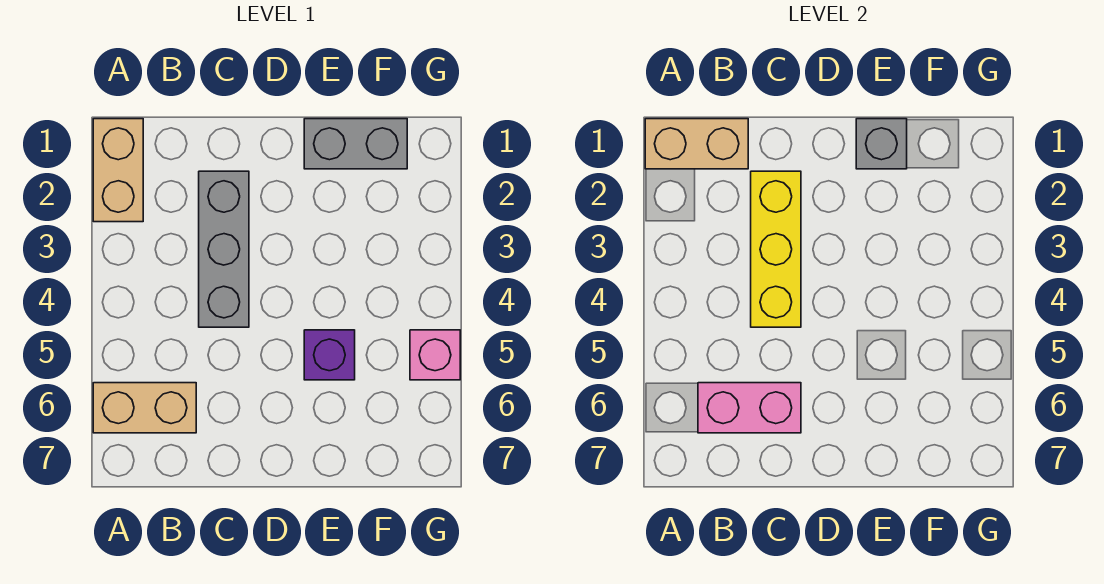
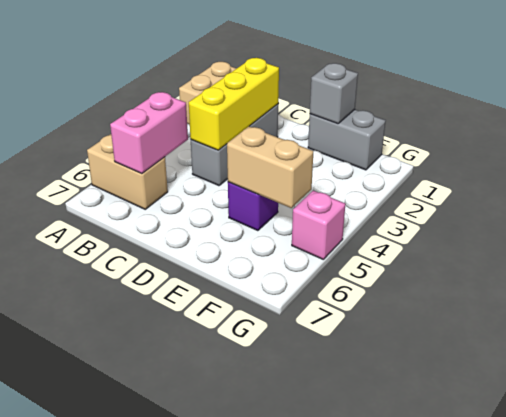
tan 1x2 brick [645,119,748,169] -> tan 1x2 brick moved to [227,126,313,208]
pink 1x2 brick [698,383,801,433] -> pink 1x2 brick turned to [110,92,188,174]

